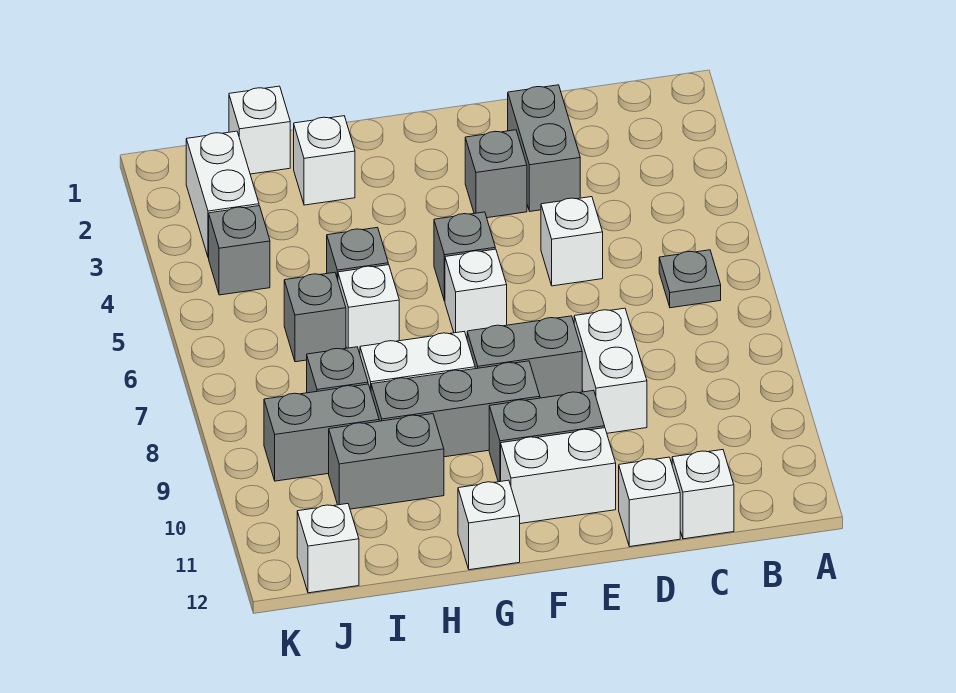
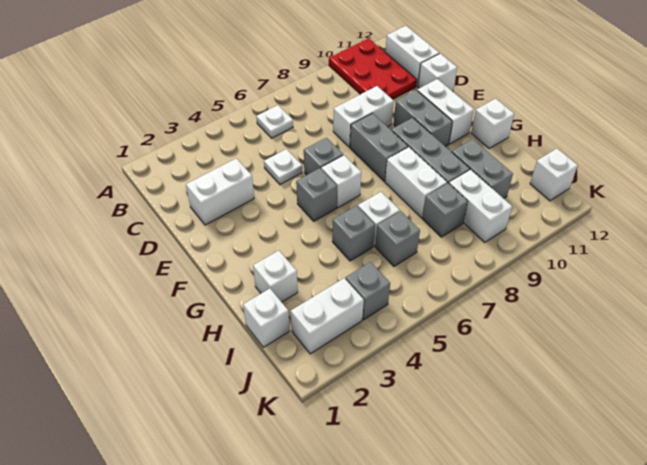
none -> red 2x3 plate [329,38,417,99]
grey 1x1 plate [659,250,721,308] -> white 1x1 plate [256,105,293,138]
white 1x1 brick [672,450,734,539] -> white 1x2 brick [385,26,439,86]
grey 1x2 brick [508,85,580,211] -> white 1x2 brick [186,158,254,225]
white 1x1 brick [541,197,603,286] -> white 1x1 plate [264,149,302,185]
grey 1x1 brick [465,130,527,218] -> grey 1x1 brick moved to [304,138,343,175]
grey 1x2 brick [264,384,379,481] -> white 1x2 brick [449,170,512,242]

